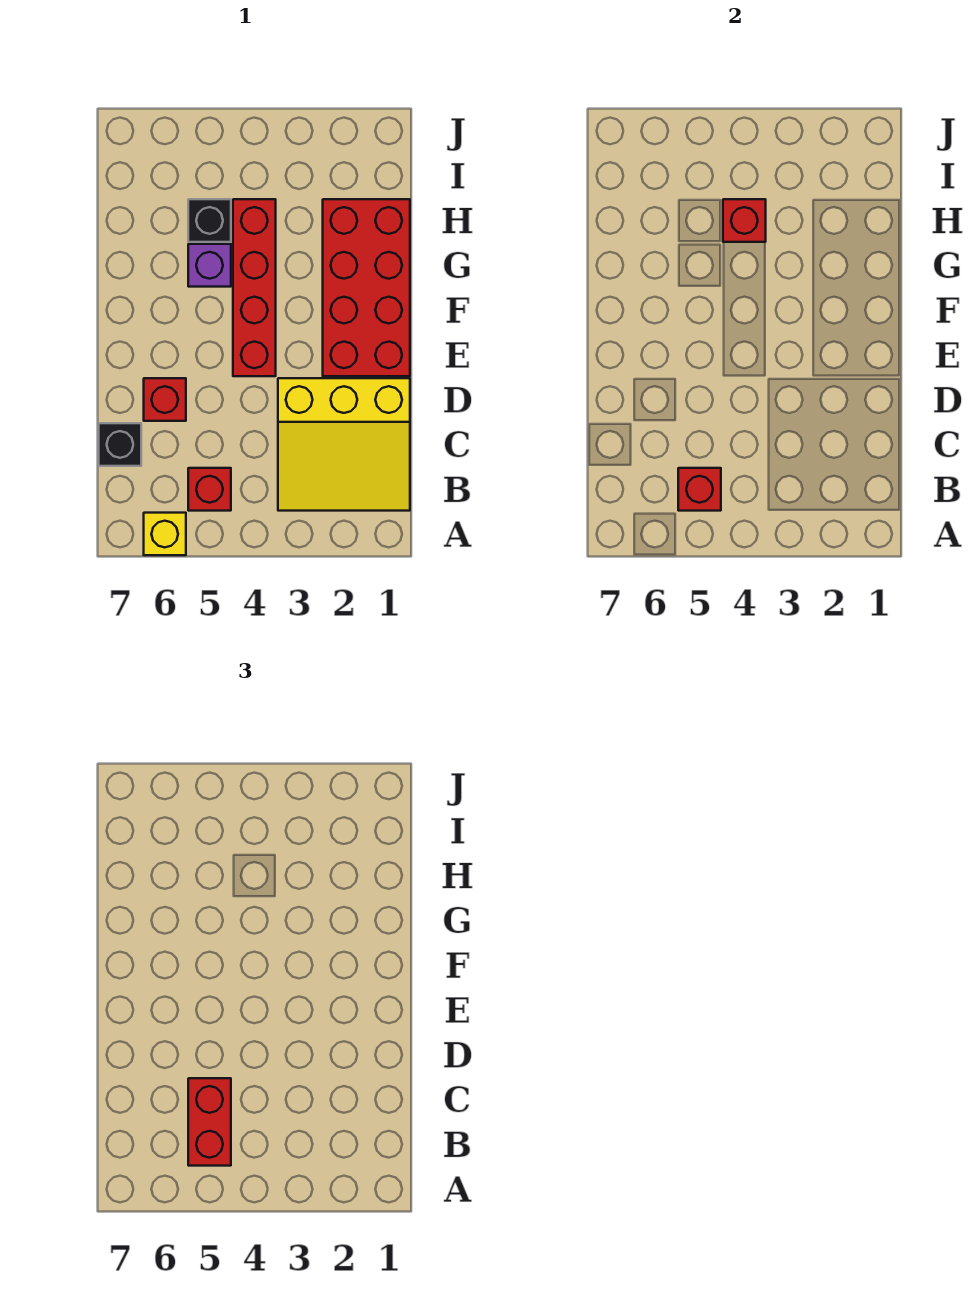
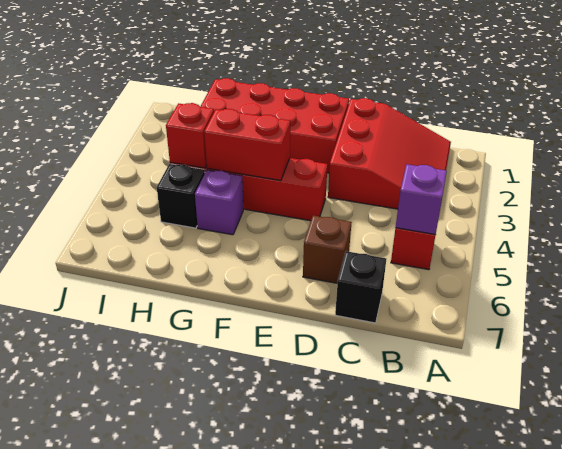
yellow 1x1 brick [144,513,186,555] -> none
yellow 3x3 slope [278,378,410,511] -> red 3x3 slope [328,98,451,209]
red 1x1 brick [678,468,721,511] -> purple 1x1 brick [396,164,447,235]
red 1x2 brick [188,1078,231,1166] -> red 1x2 brick moved to [204,109,290,181]
red 1x1 brick [144,378,186,421] -> brown 1x1 brick [303,215,352,283]

